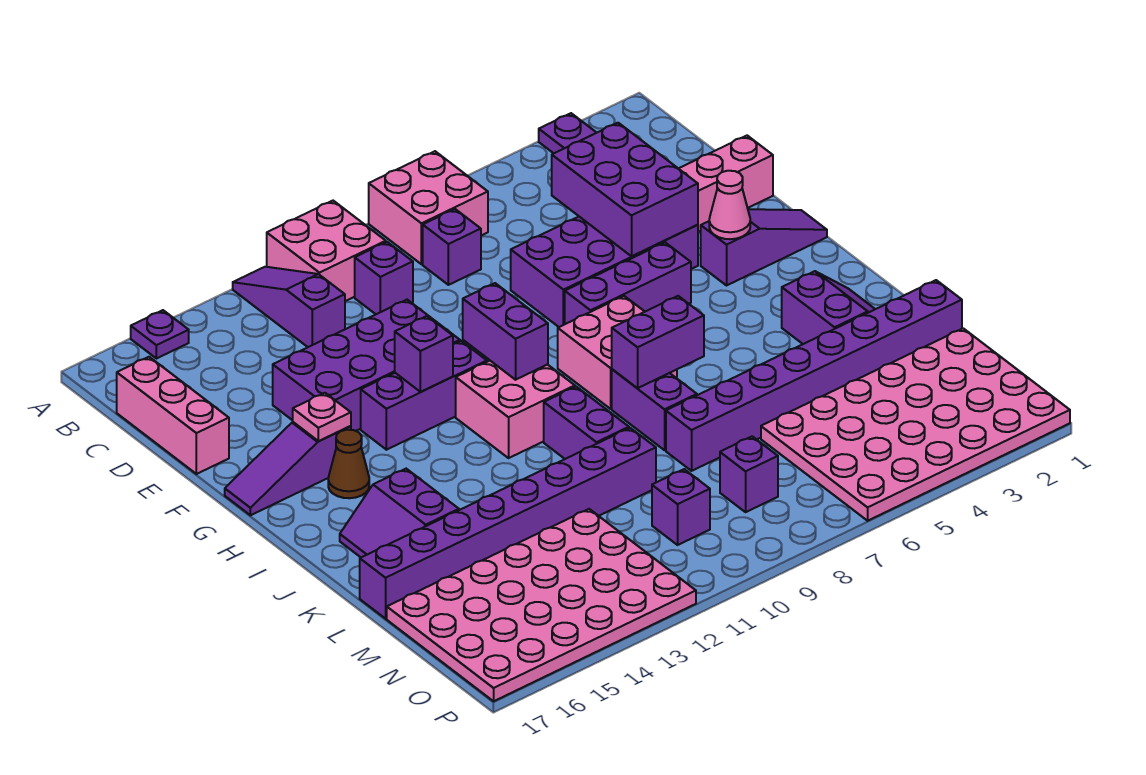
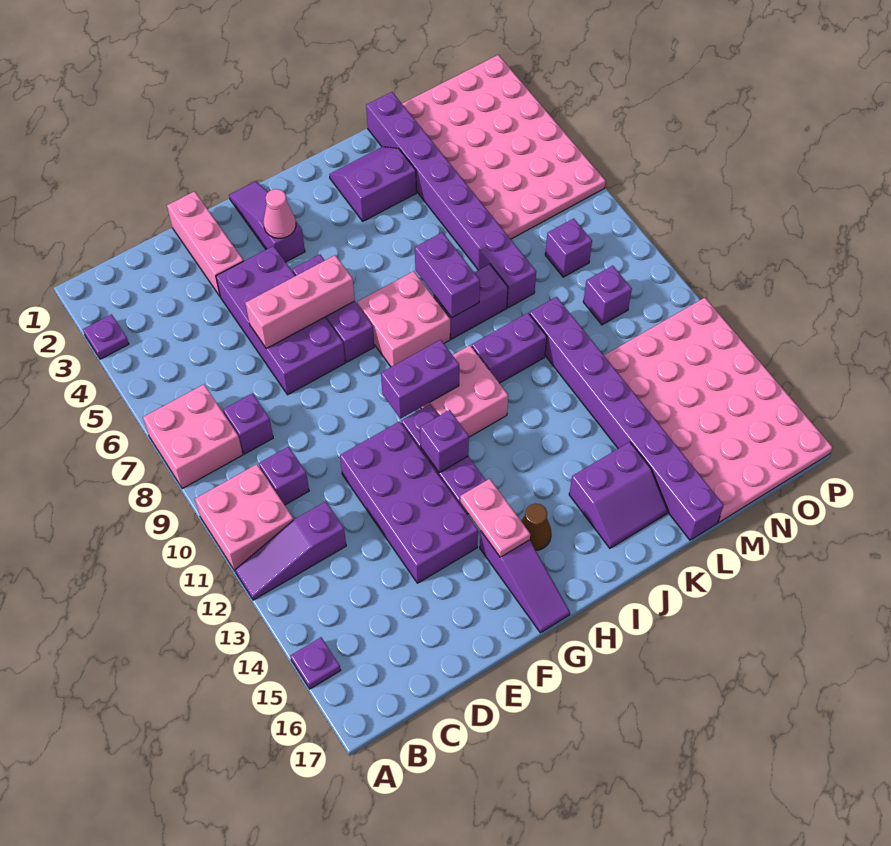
pink 1x3 brick [117,357,229,474] -> pink 1x3 brick moved to [246,255,355,349]
purple 2x3 brick [552,123,698,256] -> none
pink 1x1 plate [293,393,351,441] -> pink 1x2 plate [460,479,530,557]

